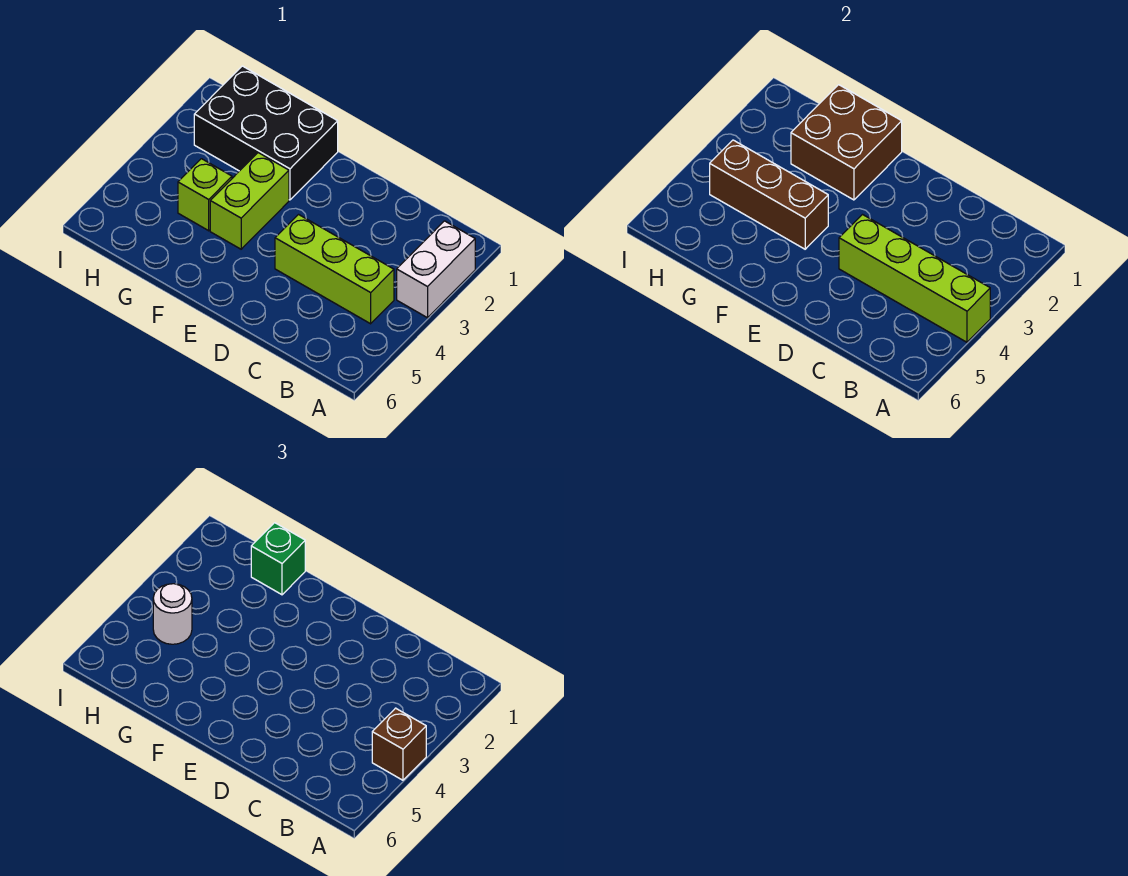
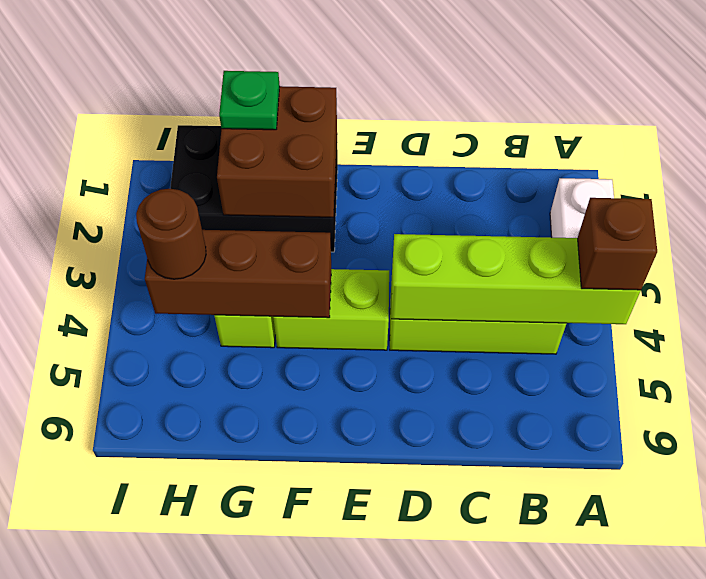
lime 1x2 brick [210,153,289,249] -> lime 1x2 brick turned to [273,269,389,350]
green 1x1 brick [251,523,305,595] -> green 1x1 plate [219,71,280,130]
white 1x1 round brick [153,584,192,644] -> brown 1x1 round brick [136,189,206,279]

